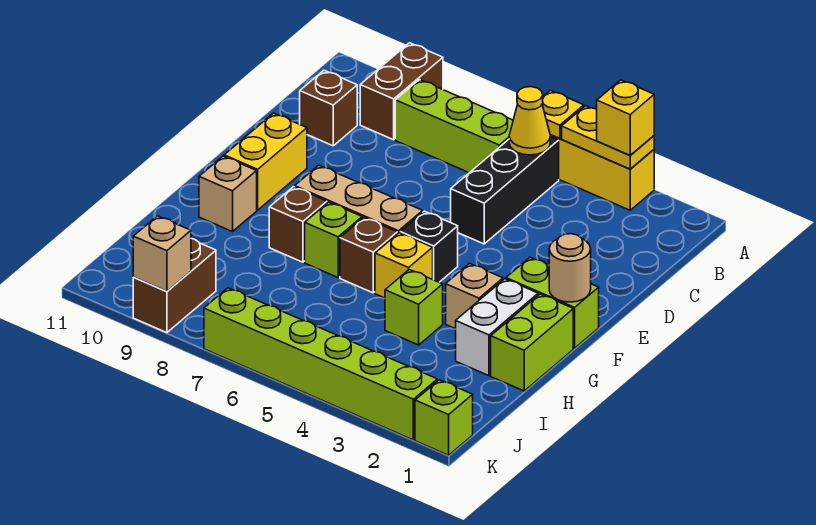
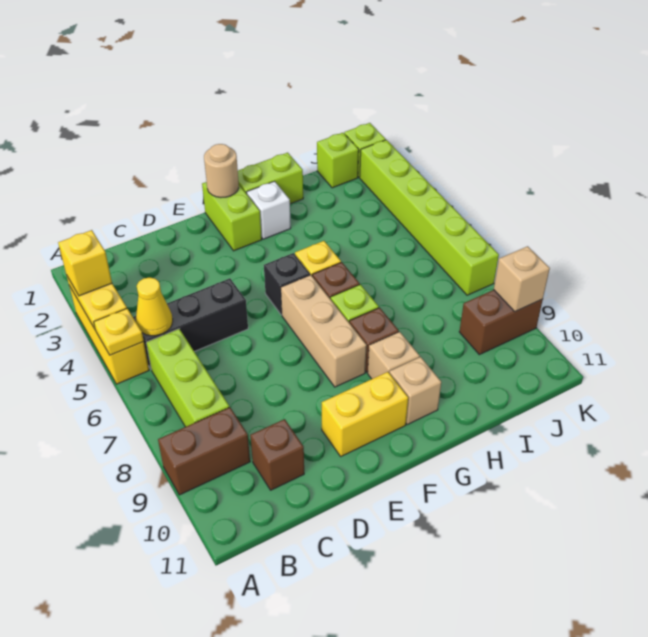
white 1x2 brick [456,279,538,376] -> white 1x1 brick [247,181,291,239]
tan 1x1 brick [446,263,503,329] -> tan 1x1 brick moved to [368,332,420,379]
lime 1x1 brick [385,270,443,345] -> lime 1x1 brick moved to [317,133,359,188]

